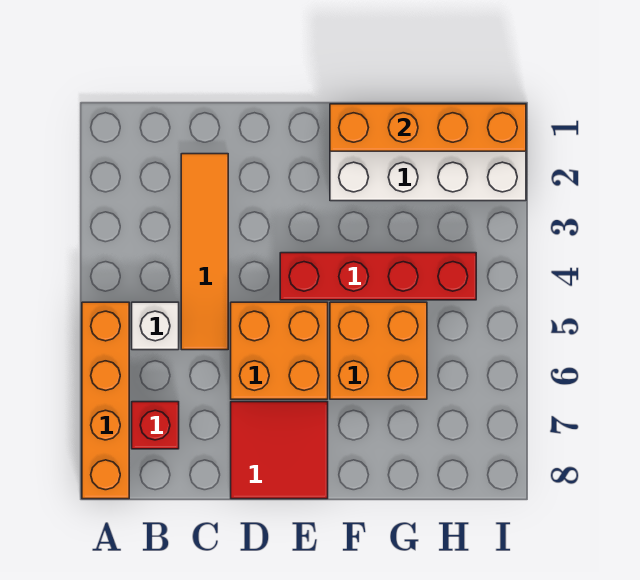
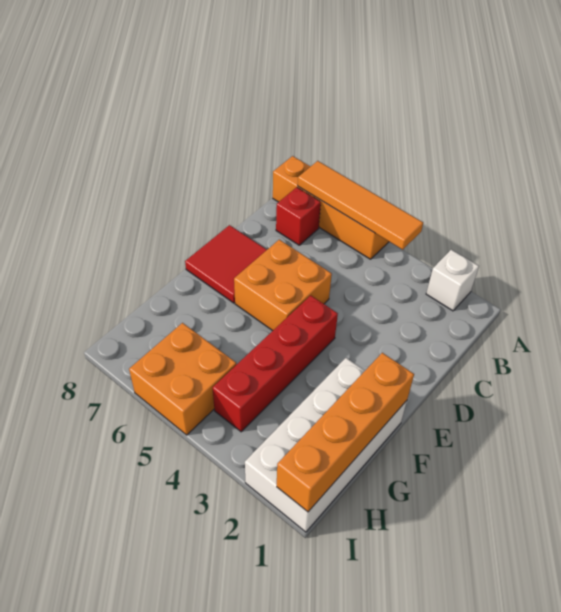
white 1x1 brick [132,302,179,350] -> white 1x1 brick moved to [426,250,479,311]
orange 1x4 tile [181,154,228,350] -> orange 1x4 tile moved to [298,161,423,250]
orange 2x2 brick [330,302,427,399] -> orange 2x2 brick moved to [129,323,236,435]

